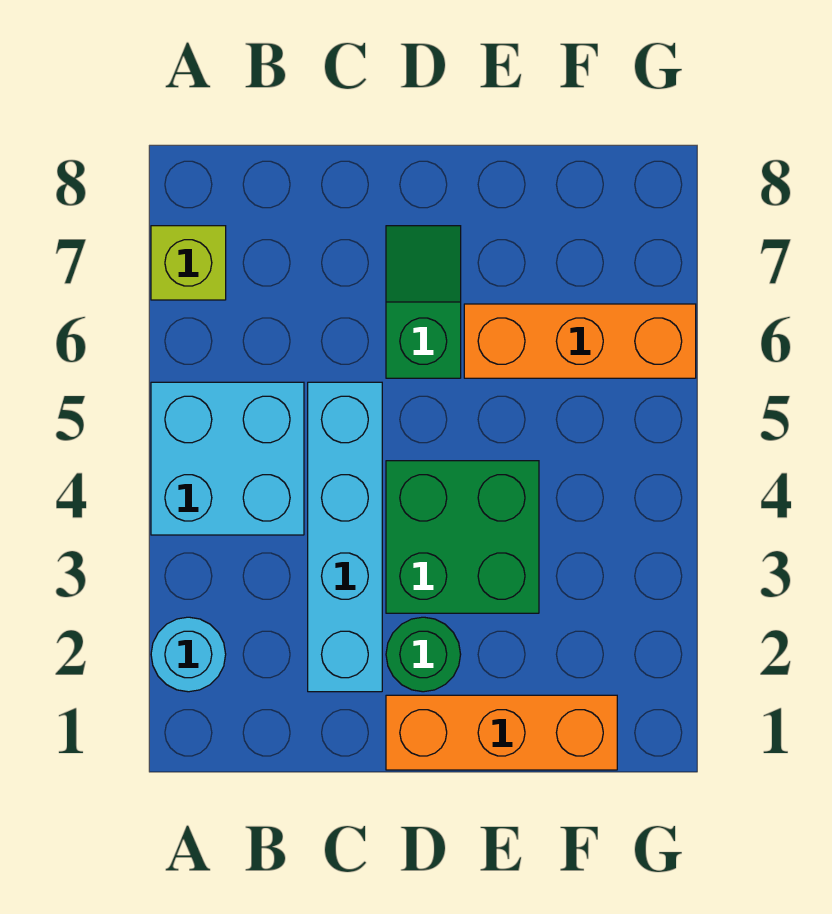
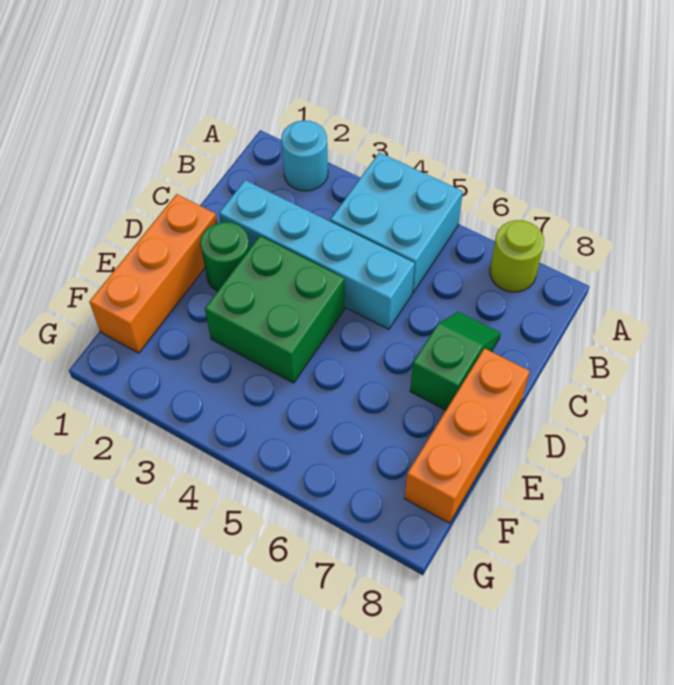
lime 1x1 brick [151,226,226,300] -> lime 1x1 round brick [490,220,544,292]
green 1x2 slope [386,226,461,378] -> green 1x2 slope turned to [410,312,501,410]
orange 1x3 brick [464,304,696,378] -> orange 1x3 brick moved to [405,348,530,523]

